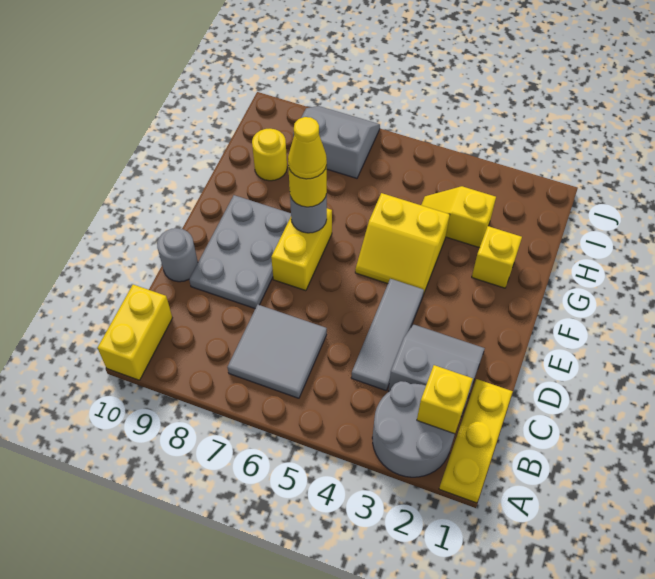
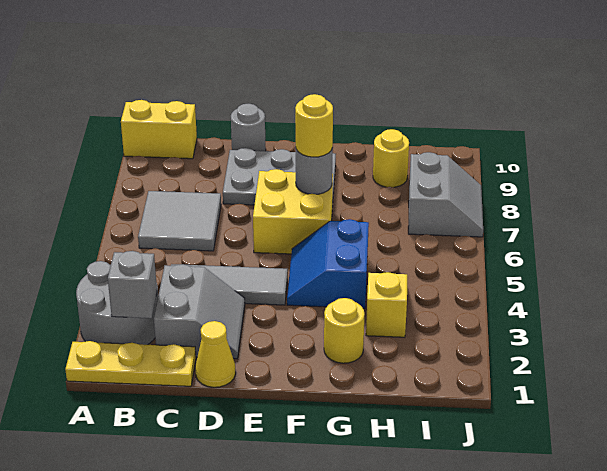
yellow 1x1 brick [417,365,473,434] -> grey 1x1 brick [108,251,157,318]
yellow 1x2 brick [271,208,332,291] -> yellow 2x2 brick [253,169,333,254]
yellow 2x2 slope [355,193,450,295] -> blue 2x2 slope [287,219,369,308]
yellow 1x1 cone [288,117,327,179] -> yellow 1x1 cone moved to [195,321,236,387]
yellow 1x1 brick [472,226,522,288] -> yellow 1x1 round brick [324,298,365,363]

